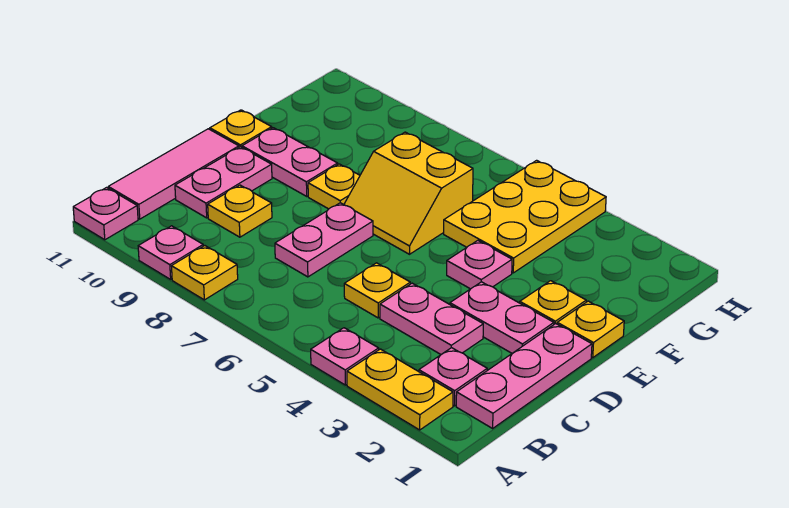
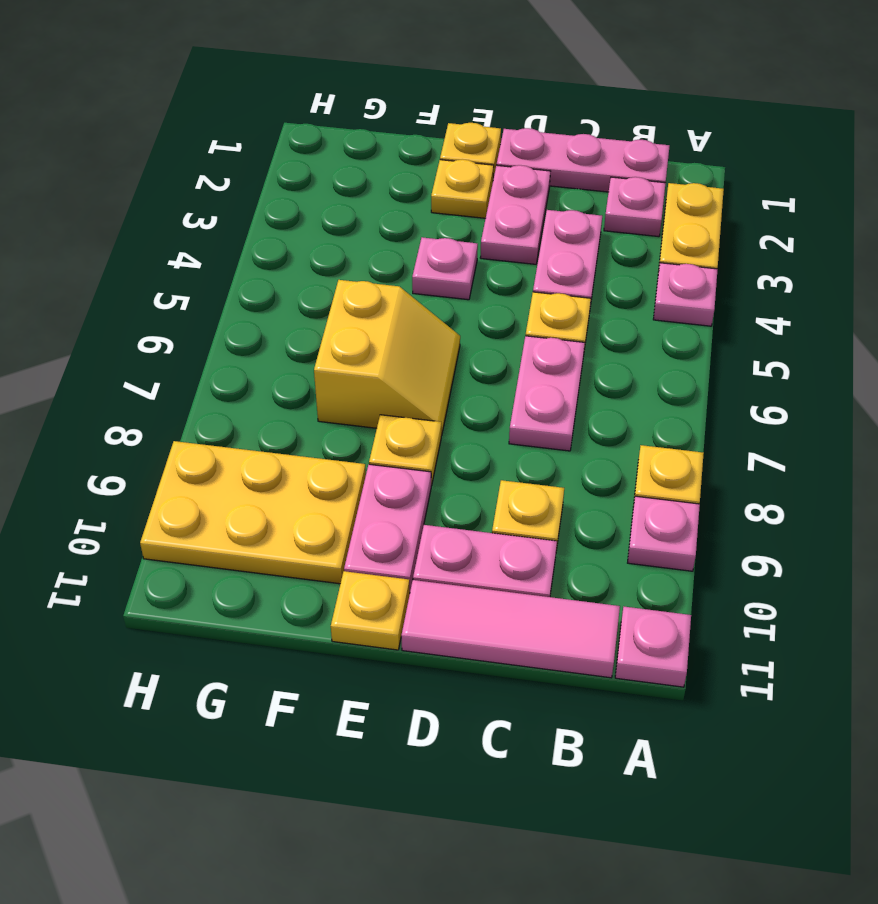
pink 1x2 plate [275,203,373,277] -> pink 1x2 plate turned to [509,336,585,451]
yellow 2x3 plate [444,160,606,273] -> yellow 2x3 plate moved to [140,441,366,584]

